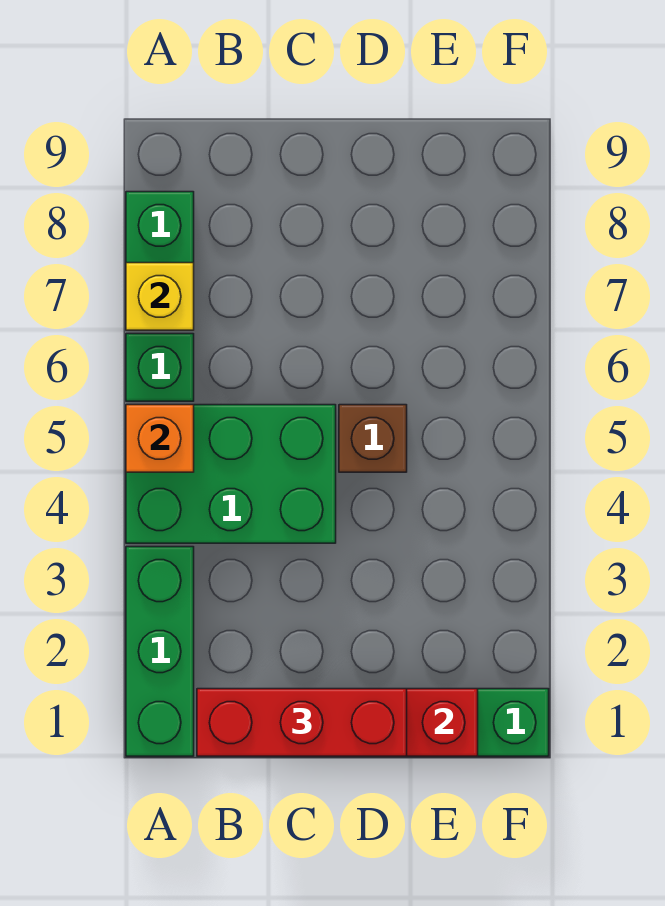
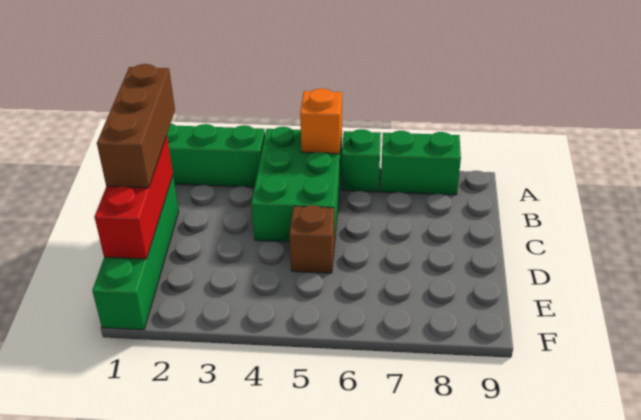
yellow 1x1 brick [126,263,194,330] -> none
red 1x3 brick [197,689,407,756] -> brown 1x3 brick [97,64,175,188]

